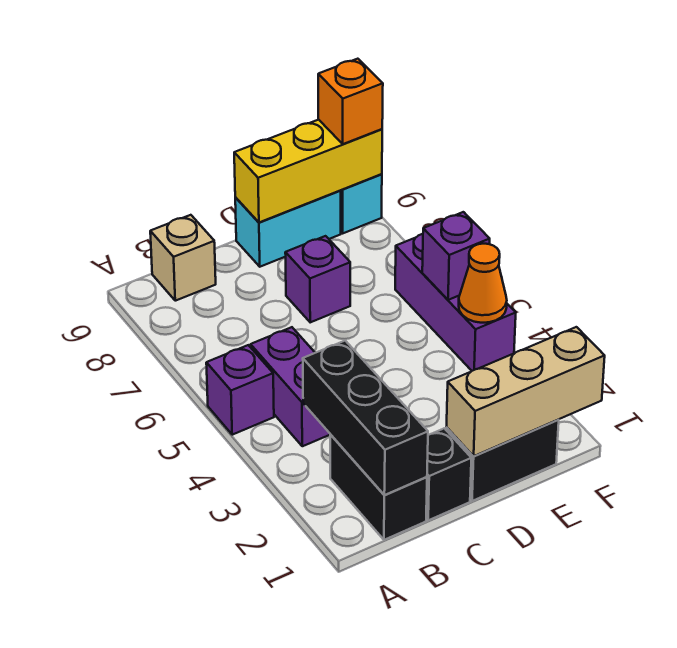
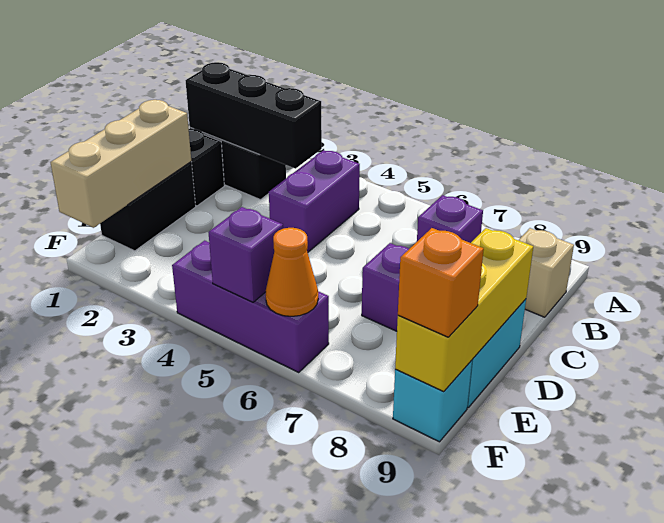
purple 1x1 brick [206,345,274,435] -> purple 1x1 brick moved to [417,195,483,243]
purple 1x2 brick [251,327,330,446] -> purple 1x2 brick turned to [269,150,360,252]
orange 1x1 cone [459,244,507,323] -> orange 1x1 cone moved to [266,228,318,316]

